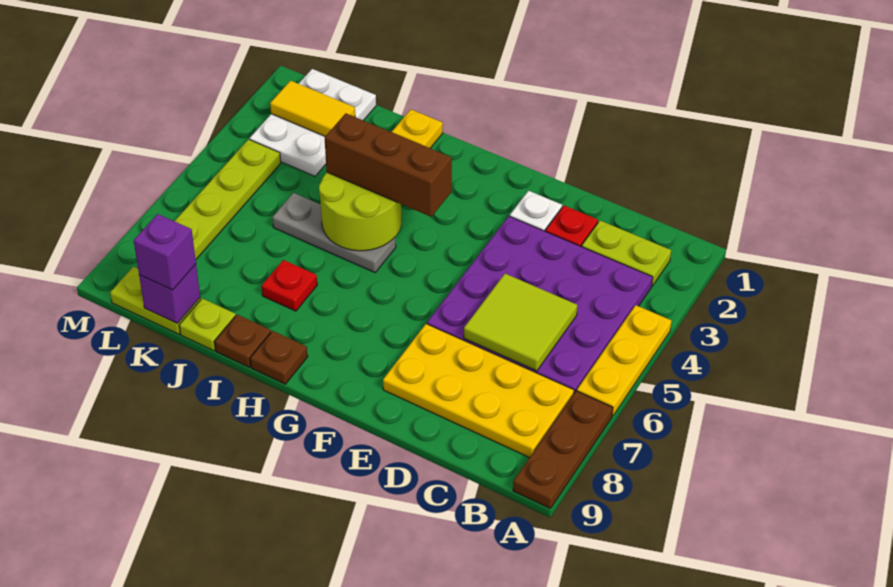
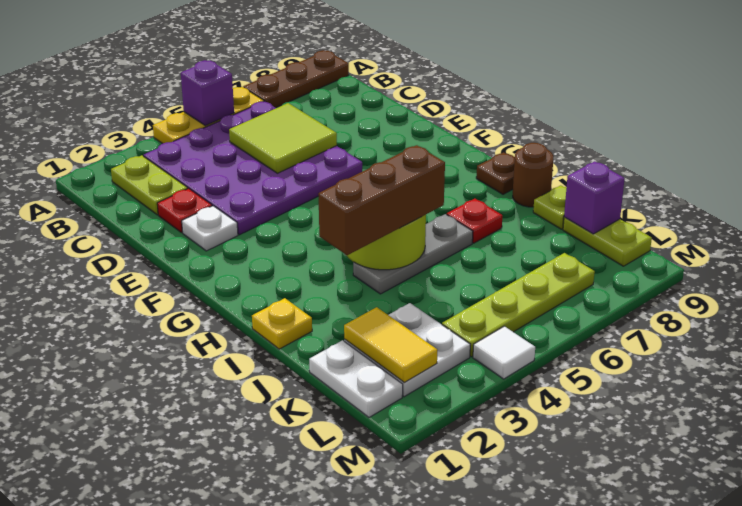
yellow 2x4 plate [383,324,574,458] -> none
brown 1x3 brick [325,113,452,217] -> brown 1x3 brick turned to [318,145,445,255]
grey 1x3 plate [272,193,396,272] -> grey 1x3 plate turned to [353,214,473,294]
brown 1x1 plate [215,315,271,367] -> brown 1x1 round brick [513,143,553,207]
purple 1x1 brick [134,214,196,290] -> purple 1x1 brick moved to [181,60,234,126]
none -> white 1x1 tile [473,326,535,379]

